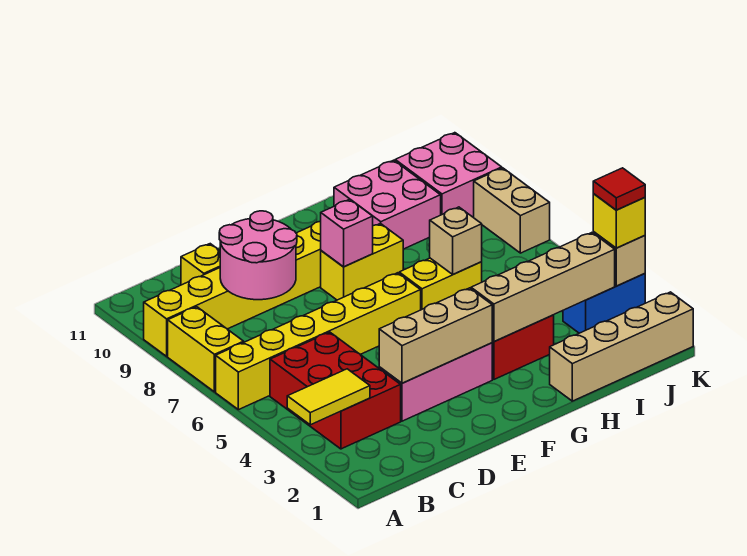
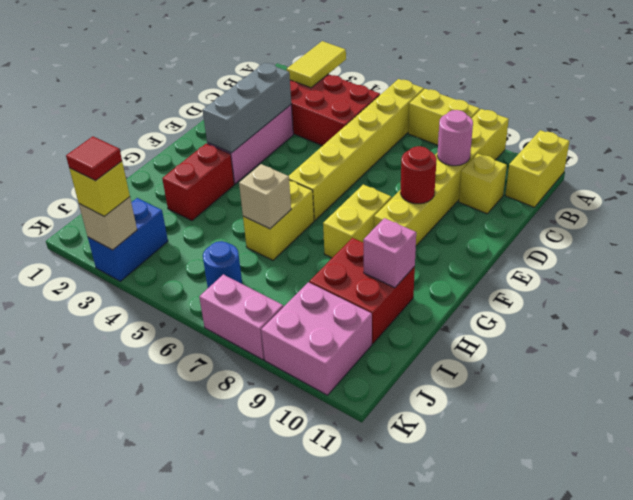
none -> yellow 1x2 brick [505,130,569,207]
pink 2x2 round brick [219,211,297,300] -> pink 1x1 round brick [437,110,473,166]
tan 1x3 brick [379,288,492,383] -> grey 1x3 brick [203,63,291,153]
none -> red 1x1 round brick [400,146,437,204]
pink 1x1 brick [321,199,373,267] -> pink 1x1 brick moved to [363,218,416,288]
tan 1x4 brick [471,233,615,341] -> none
tan 1x4 brick [550,292,693,401] -> none
pink 2x2 brick [334,160,441,249] -> red 2x2 brick [309,238,415,344]
none -> blue 1x1 round brick [203,241,242,288]
tan 1x2 brick [473,168,550,253] -> pink 1x2 brick [199,274,283,360]

